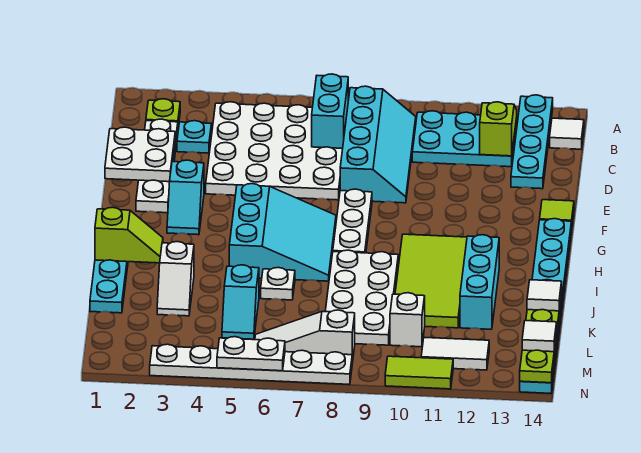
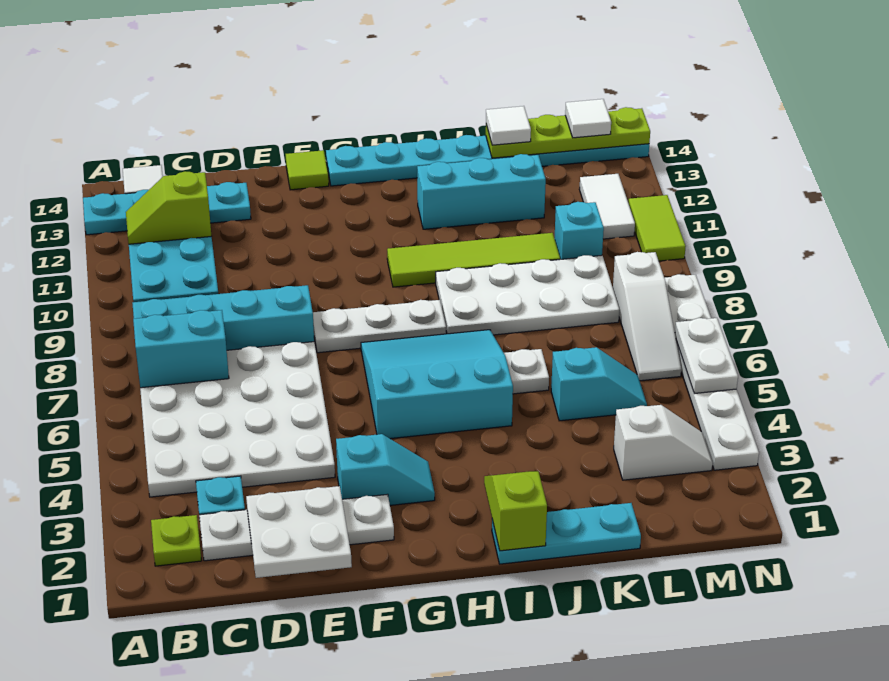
lime 2x4 tile [395,234,467,328] -> lime 1x4 tile [387,233,560,287]
white 1x2 slope [157,242,194,316] -> white 1x2 slope moved to [614,405,713,480]
white 1x1 brick [390,293,425,347] -> cyan 1x1 brick [554,202,604,259]

